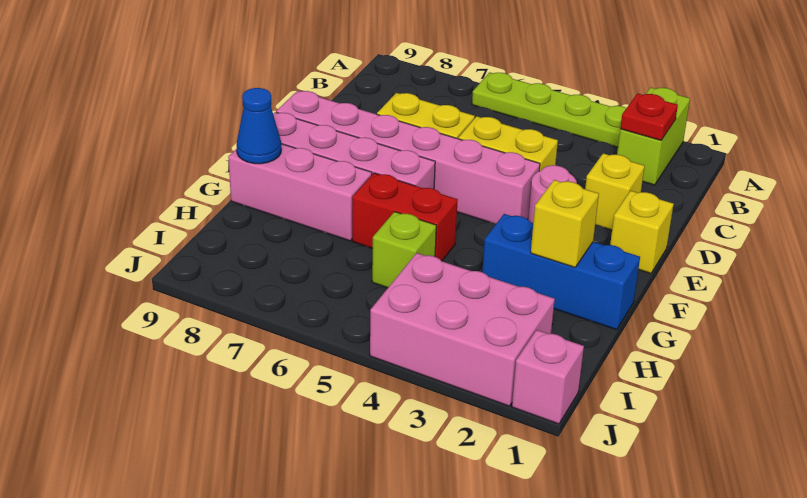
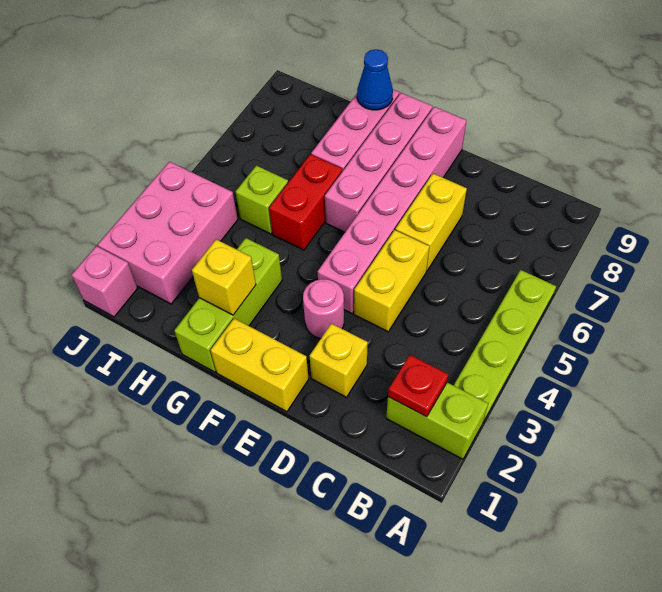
yellow 1x1 brick [610,191,674,273] -> yellow 1x2 brick [210,318,309,412]
blue 1x3 brick [482,214,640,330] -> lime 1x3 brick [174,238,282,372]

